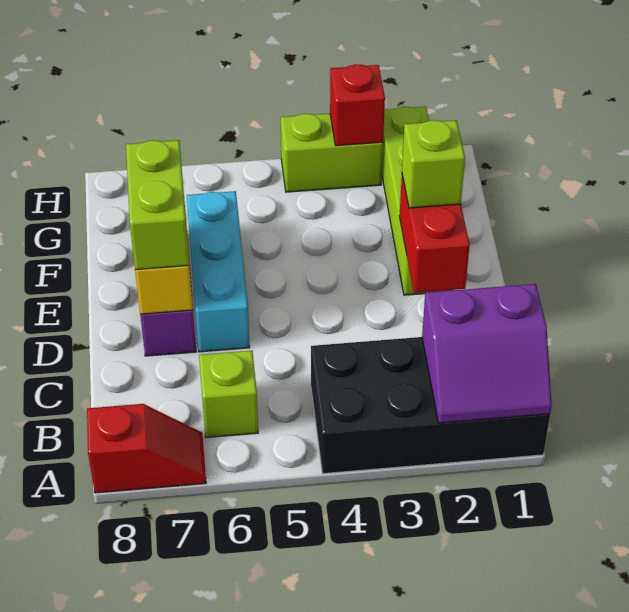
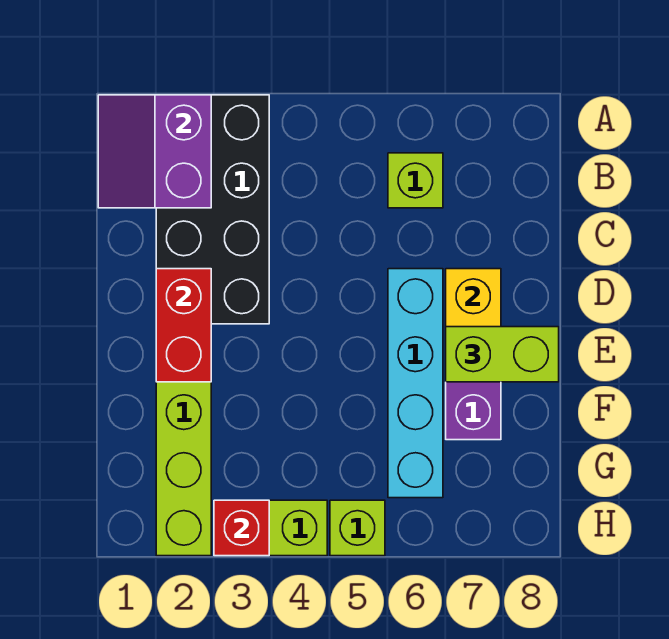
black 2x4 brick [311,337,550,474] -> black 2x4 brick turned to [156,95,269,324]
purple 2x2 slope [422,284,552,423] -> purple 2x2 slope turned to [98,95,211,208]
red 1x2 slope [87,404,206,493] -> none
cyan 1x3 brick [187,191,250,352] -> cyan 1x4 brick [388,269,443,498]
lime 1x2 brick [126,140,189,270] -> lime 1x2 brick turned to [446,327,559,382]
lime 1x1 brick [402,120,465,208] -> lime 1x1 brick moved to [330,500,385,556]

